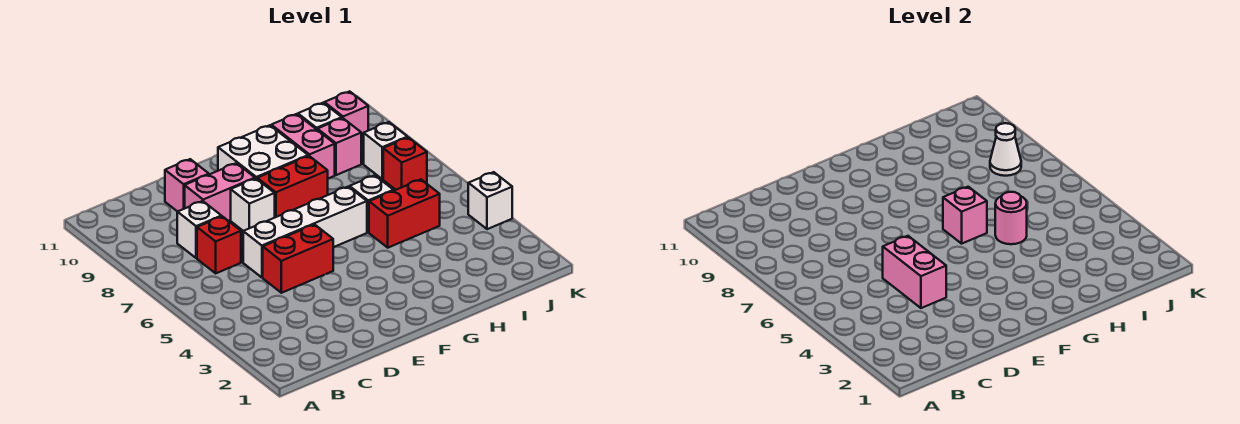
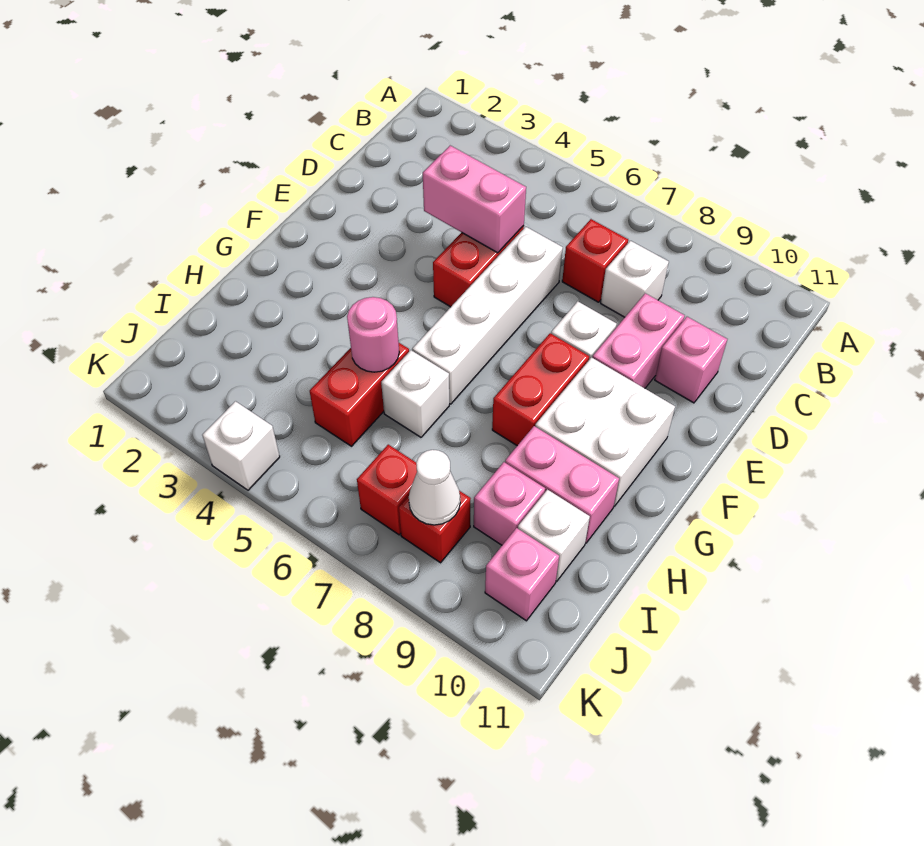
pink 1x1 brick [943,187,987,244] -> none
white 1x1 brick [364,122,408,179] -> red 1x1 brick [399,491,471,563]

